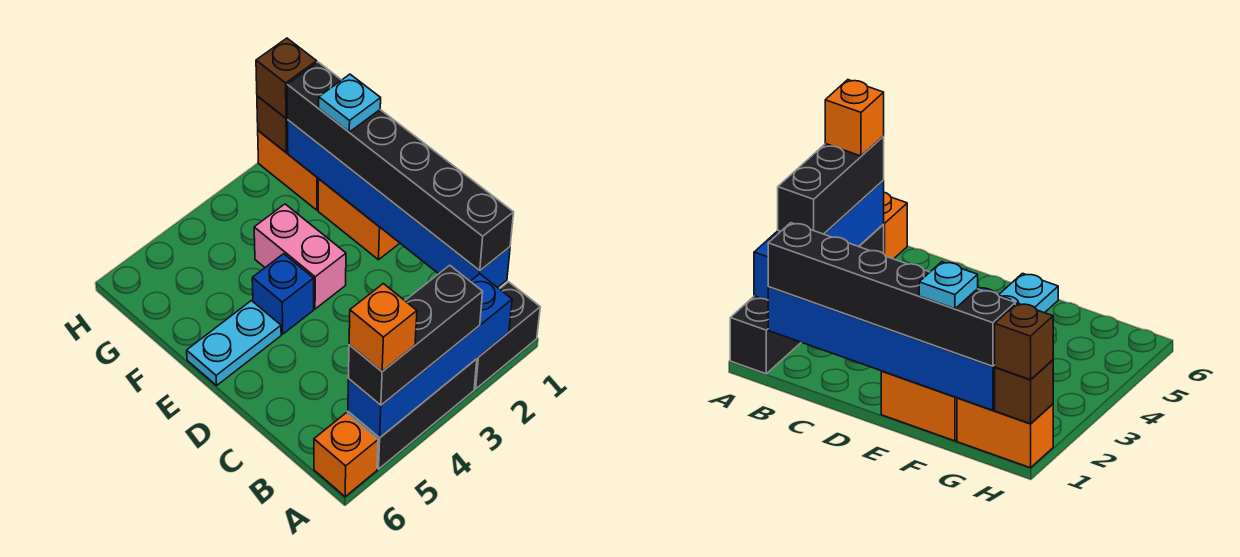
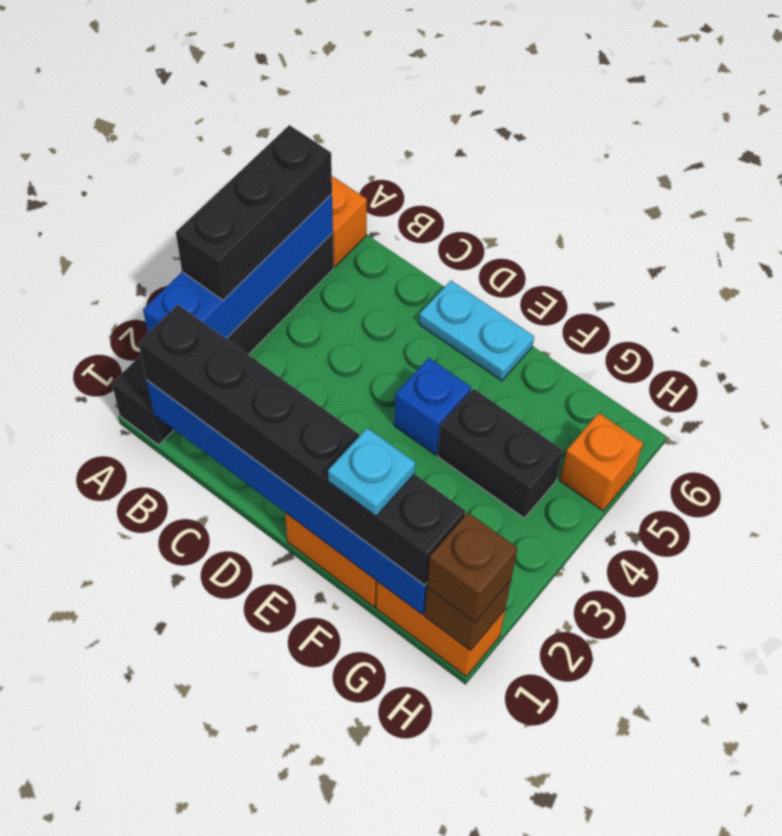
orange 1x1 brick [349,284,417,371] -> orange 1x1 brick moved to [560,413,643,511]
pink 1x2 brick [254,204,346,309] -> none
cyan 1x2 plate [187,301,281,385] -> cyan 1x2 plate turned to [419,281,534,381]
none -> black 1x2 brick [438,389,563,518]

